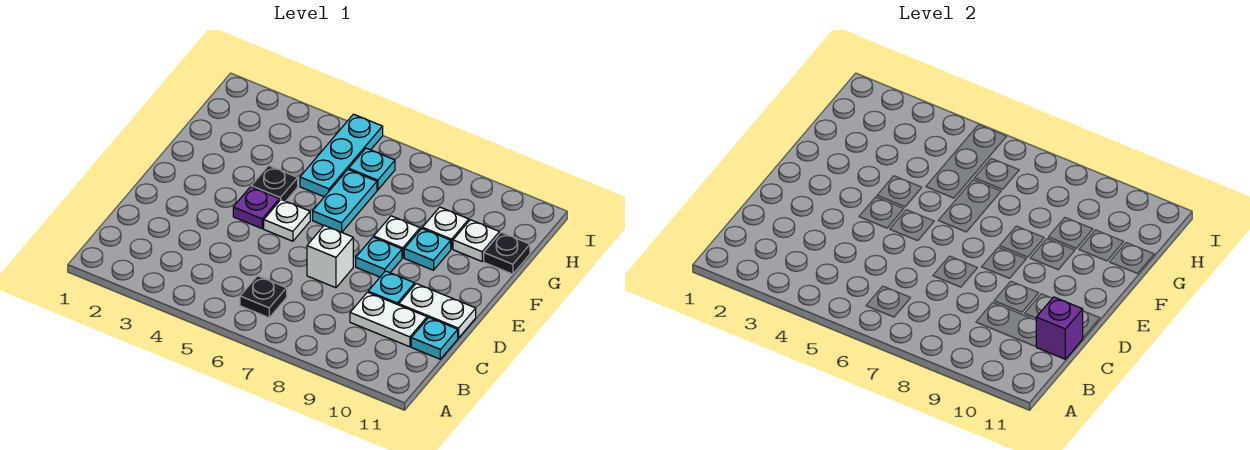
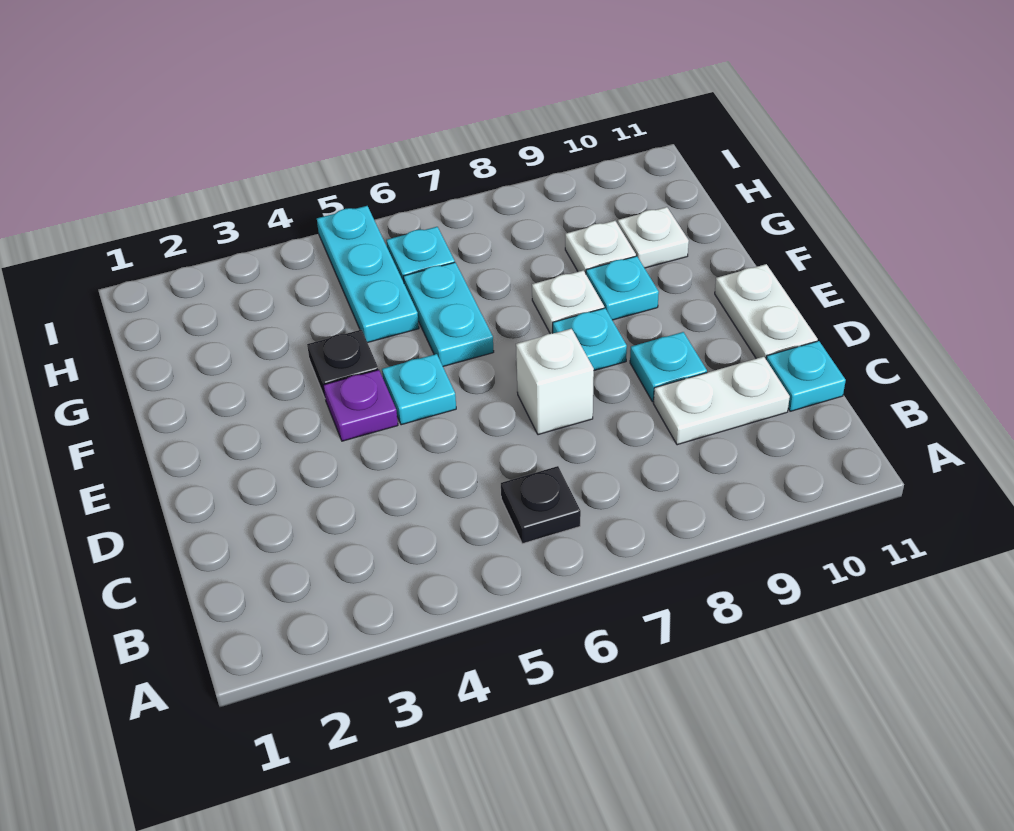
purple 1x1 brick [1036,297,1083,359] -> none
white 1x2 plate [399,284,476,338] -> white 1x2 plate turned to [715,264,818,359]
white 1x1 plate [264,200,310,241] -> cyan 1x1 plate [382,354,456,425]
black 1x1 plate [484,232,530,274] -> none

